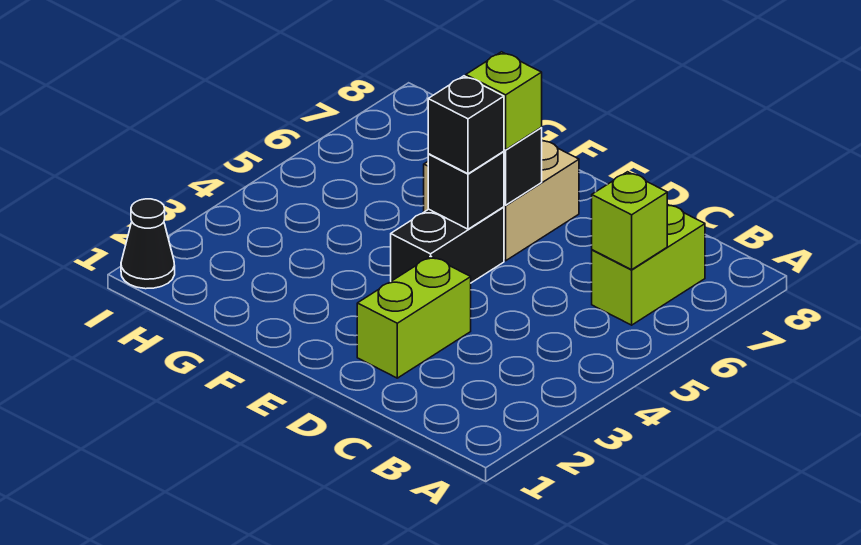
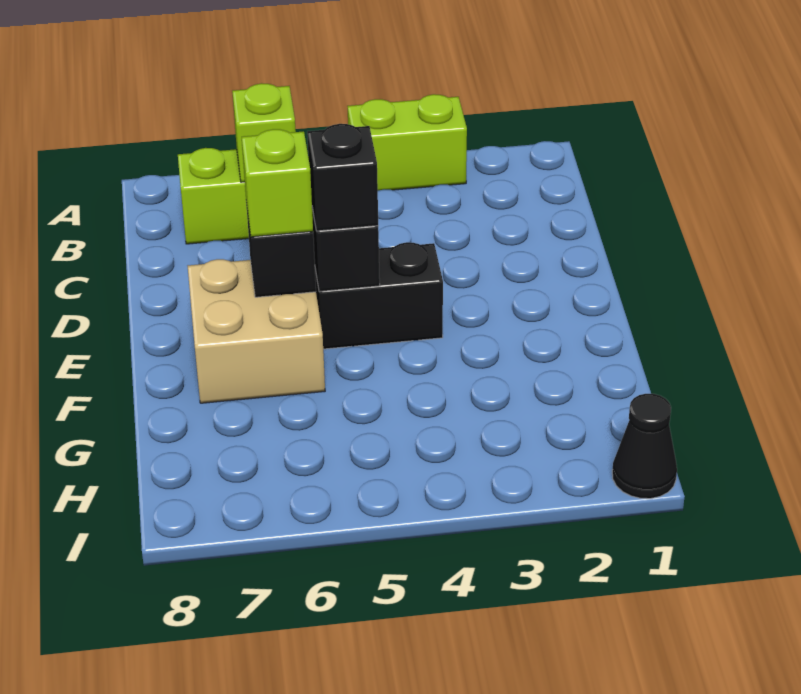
lime 1x2 brick [357,256,471,378] -> lime 1x2 brick moved to [348,94,467,191]

